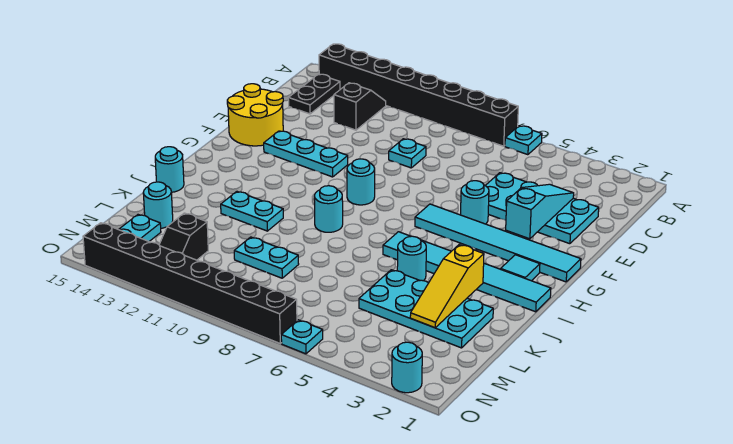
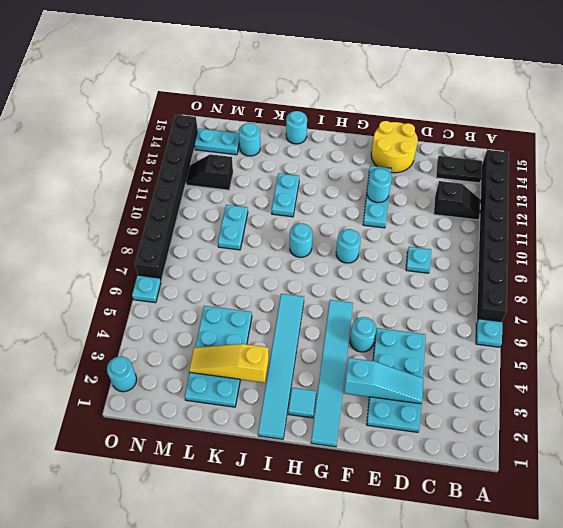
cyan 1x1 round brick [397,236,426,281] -> cyan 1x1 round brick moved to [367,169,392,203]

